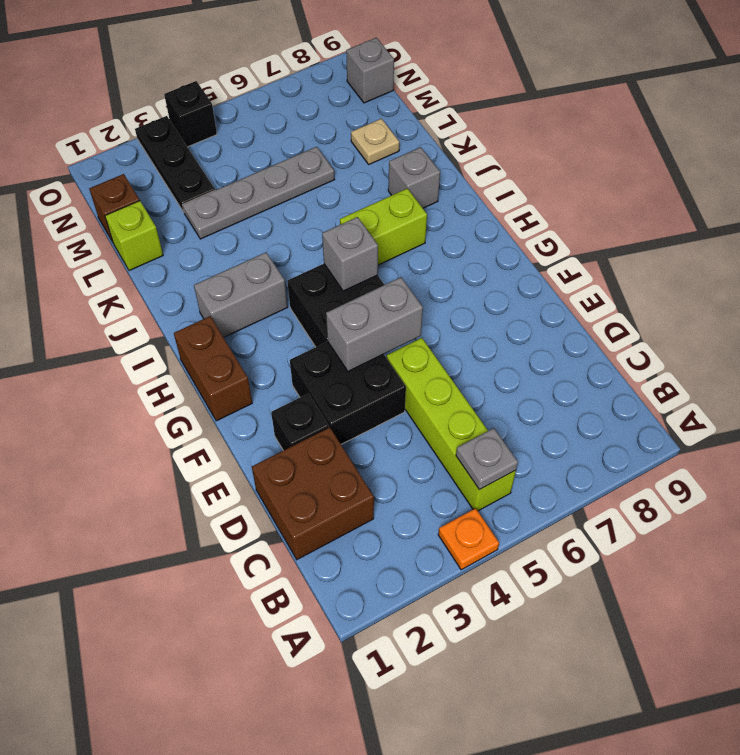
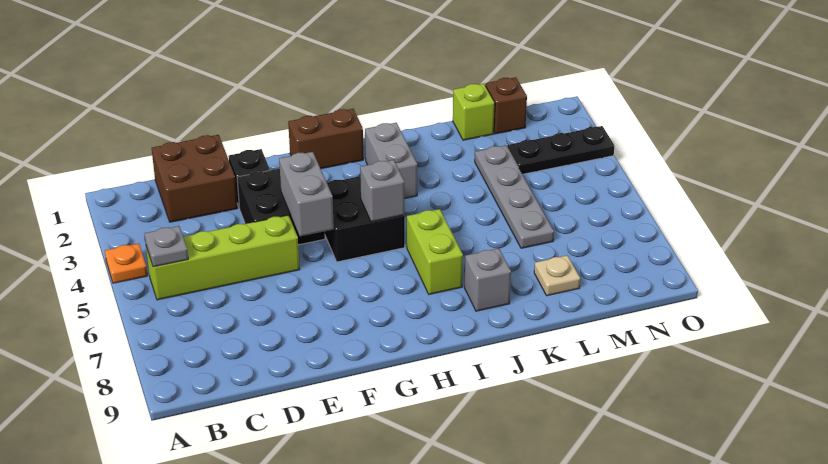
grey 1x1 brick [346,38,394,103] -> none
black 1x1 brick [164,81,217,147] -> none

